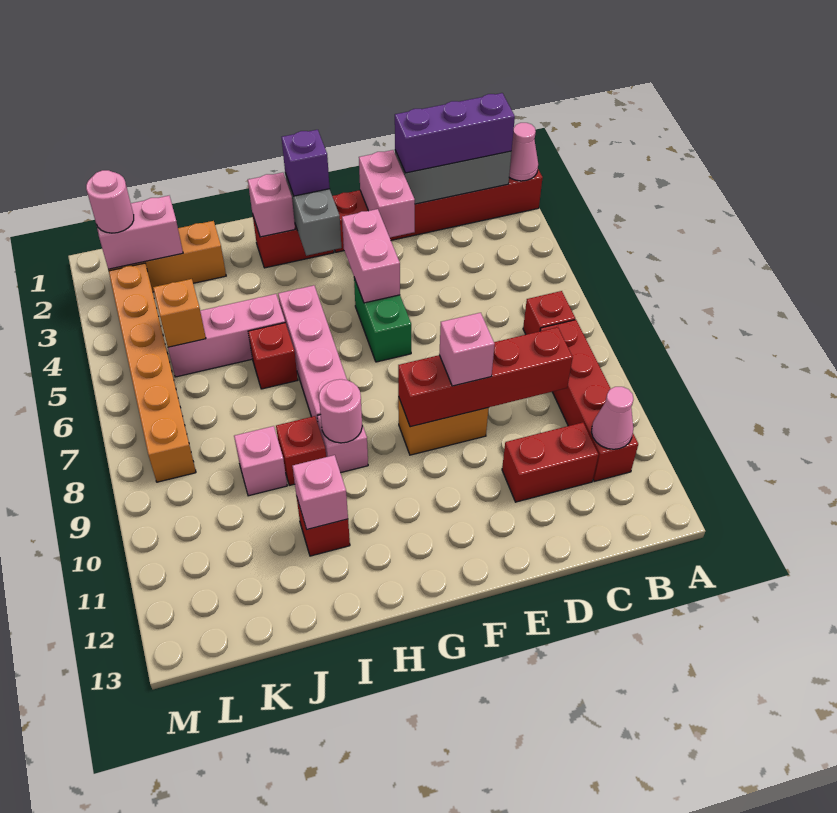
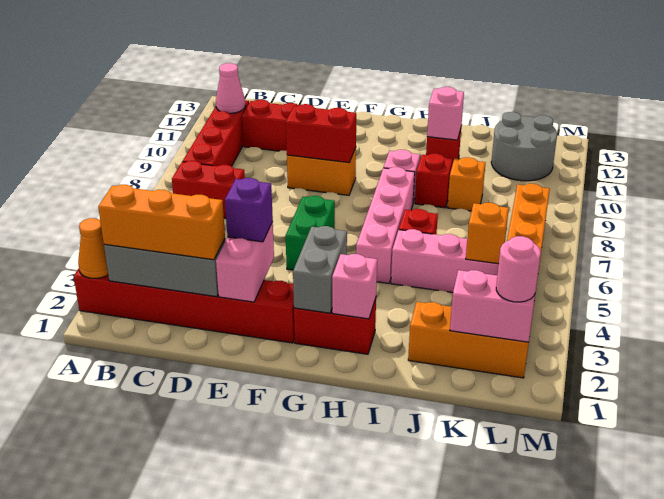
pink 1x1 cone [509,123,538,181] -> orange 1x1 cone [78,218,108,278]
purple 1x3 brick [395,93,515,173] -> orange 1x3 brick [98,185,225,260]
red 1x1 brick [523,291,575,335] -> red 1x2 brick [172,161,245,218]
red 1x4 brick [398,327,573,427] -> red 1x2 brick [286,104,356,163]
pink 1x1 brick [439,313,495,386] -> none
pink 1x2 brick [342,209,400,303] -> none
purple 1x1 brick [282,130,330,196] -> purple 1x1 brick moved to [225,178,273,242]
pink 1x1 round brick [319,379,362,443] -> none
pink 1x1 brick [234,426,287,496] -> orange 1x1 brick [447,157,486,211]
none -> grey 2x2 round brick [491,112,557,181]

